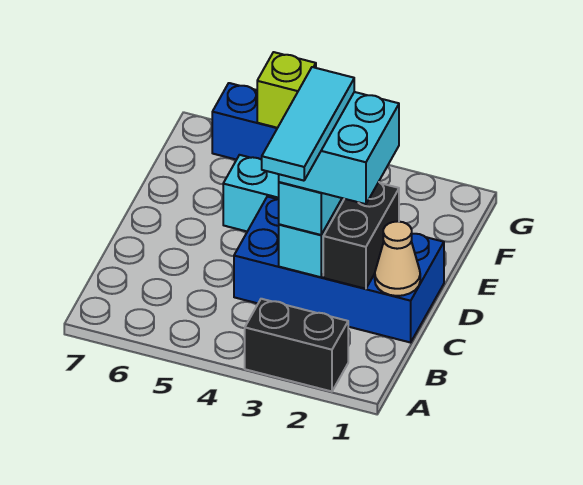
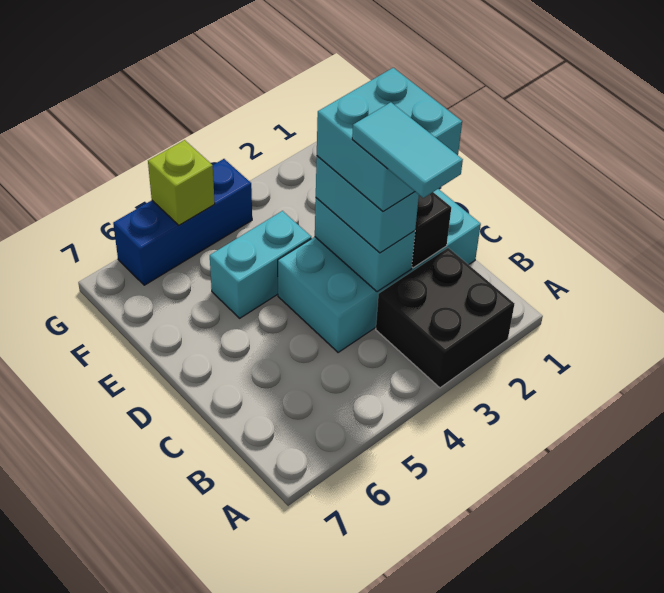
black 1x2 brick [245,299,348,392] -> black 2x2 brick [376,248,515,388]
cyan 1x3 tile [262,67,354,181] -> cyan 1x2 tile [352,102,463,198]
blue 2x4 brick [234,197,444,343] -> cyan 2x4 brick [278,189,481,353]
tan 1x1 cone [375,221,420,296] -> none

